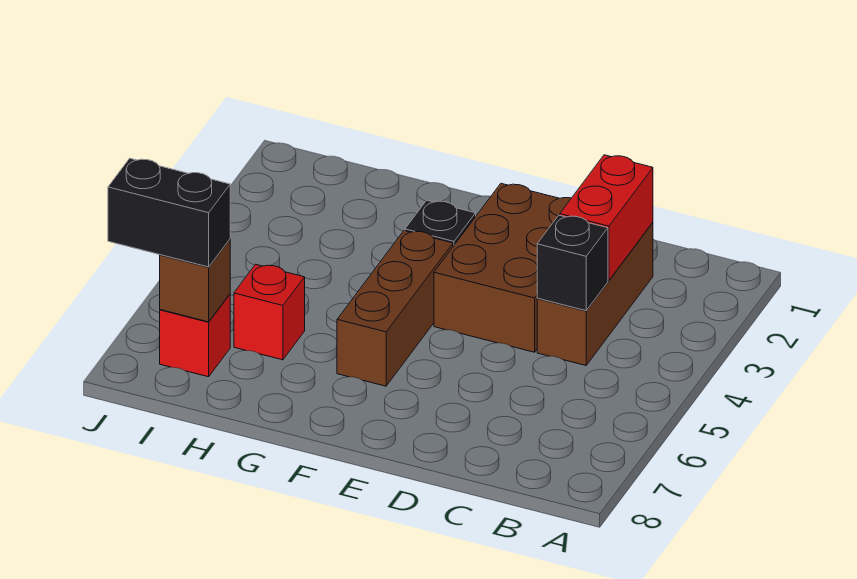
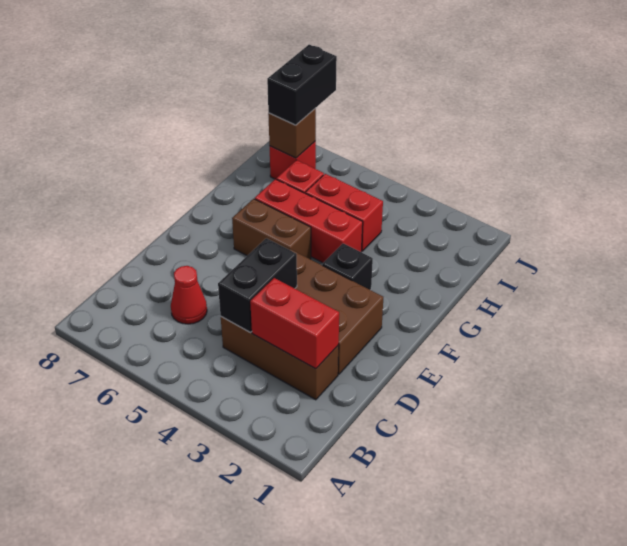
black 1x1 brick [537,215,608,311] -> black 1x2 brick [218,238,297,332]
none -> red 1x1 cone [171,266,207,324]
brown 1x3 brick [337,231,453,386] -> brown 1x2 brick [232,199,311,259]
none -> red 1x3 brick [255,179,363,263]
none -> red 1x2 brick [305,174,383,251]

